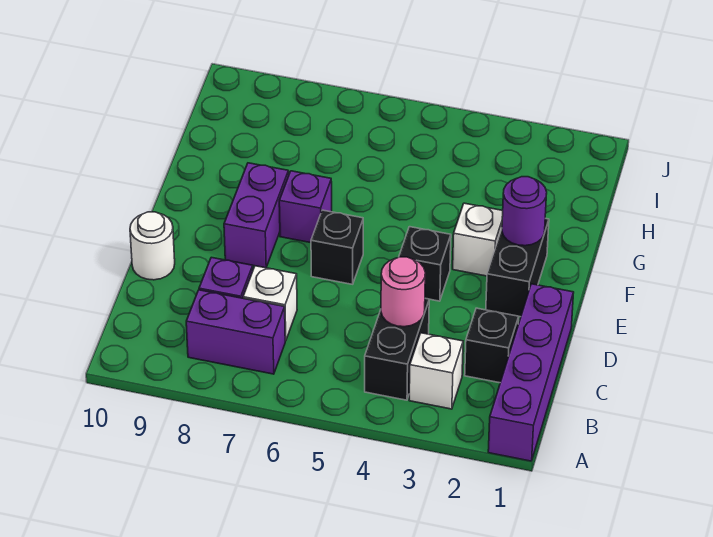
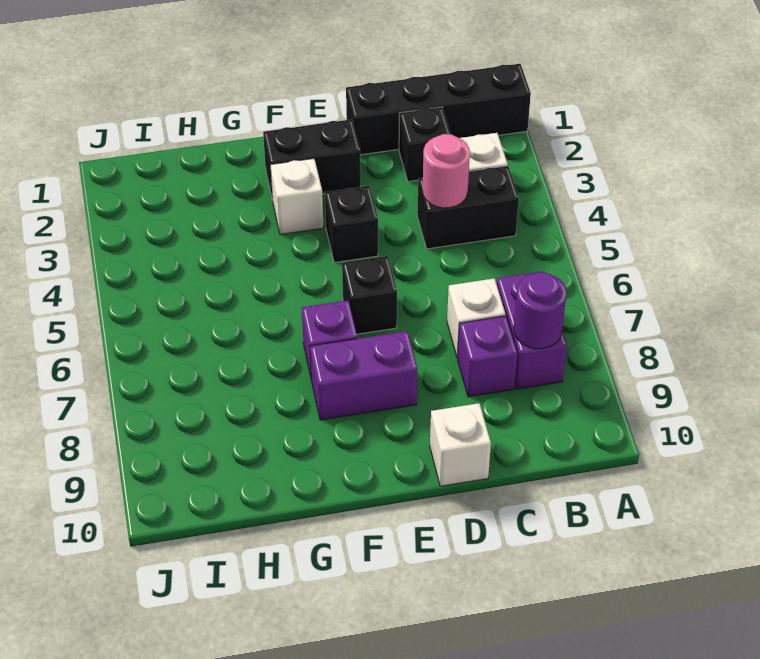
purple 1x4 brick [488,284,574,461] -> black 1x4 brick [346,64,531,155]
white 1x1 round brick [130,212,175,280] -> white 1x1 brick [430,403,491,486]
purple 1x1 round brick [502,177,547,246] -> purple 1x1 round brick moved to [514,273,566,349]

